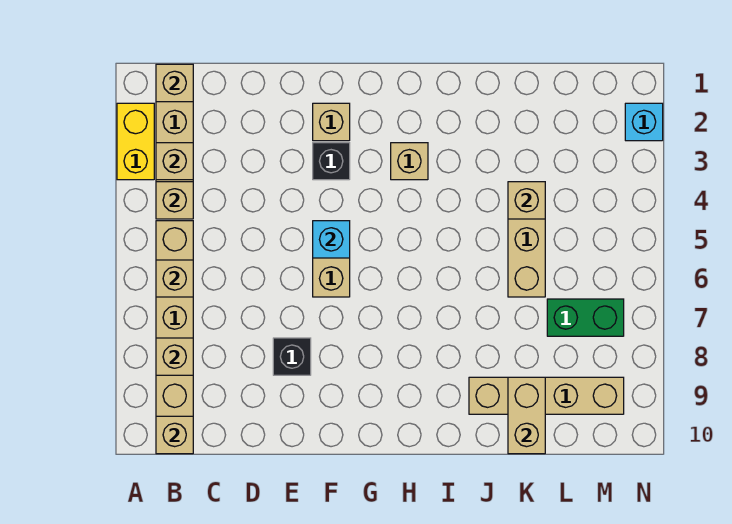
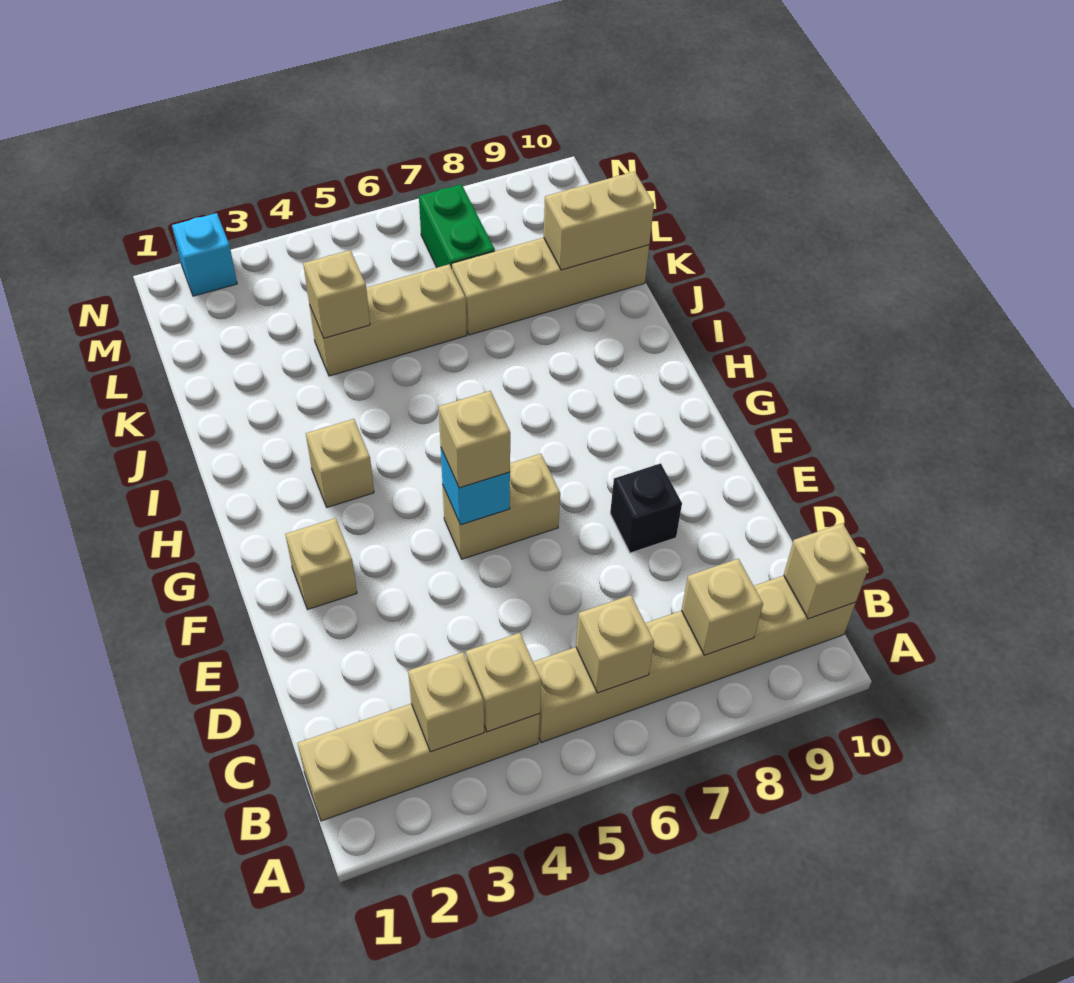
yellow 1x2 brick [117,103,154,180] -> none
tan 1x1 brick [156,64,193,102] -> tan 1x1 brick moved to [439,391,510,488]
black 1x1 brick [313,143,350,180] -> none
tan 1x4 brick [469,377,624,414] -> tan 1x4 brick turned to [452,238,649,335]

